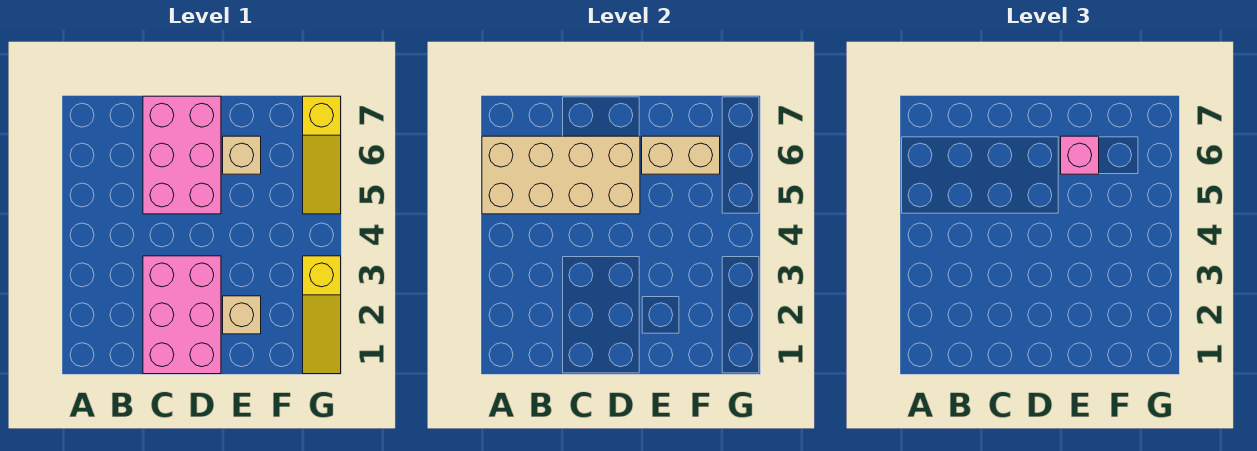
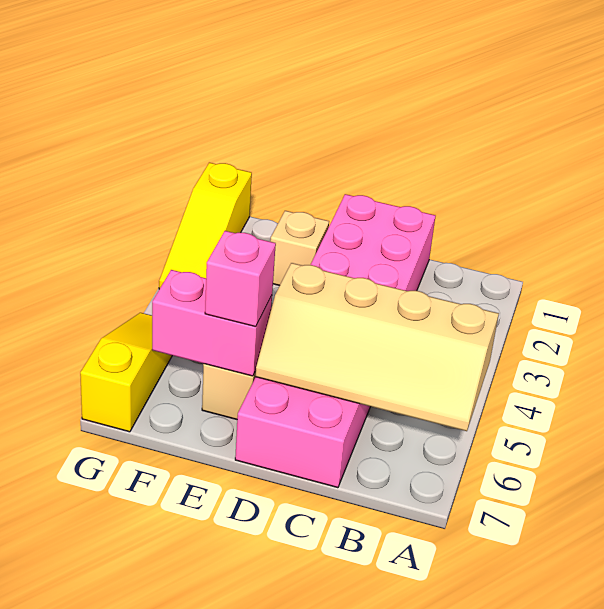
tan 2x4 brick [482,136,640,214] -> tan 2x4 slope [255,263,499,431]
tan 1x2 brick [642,136,720,174] -> pink 1x2 brick [152,270,272,376]
yellow 1x3 slope [303,256,341,374] -> yellow 1x3 slope turned to [159,163,252,289]

